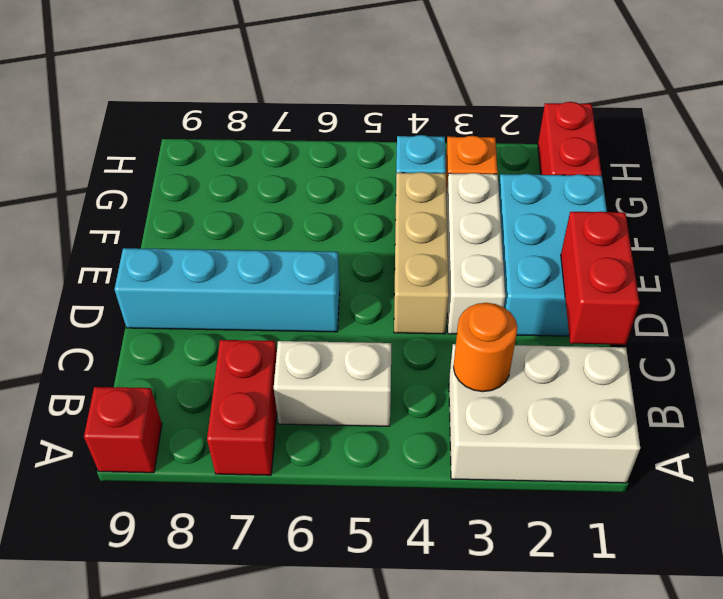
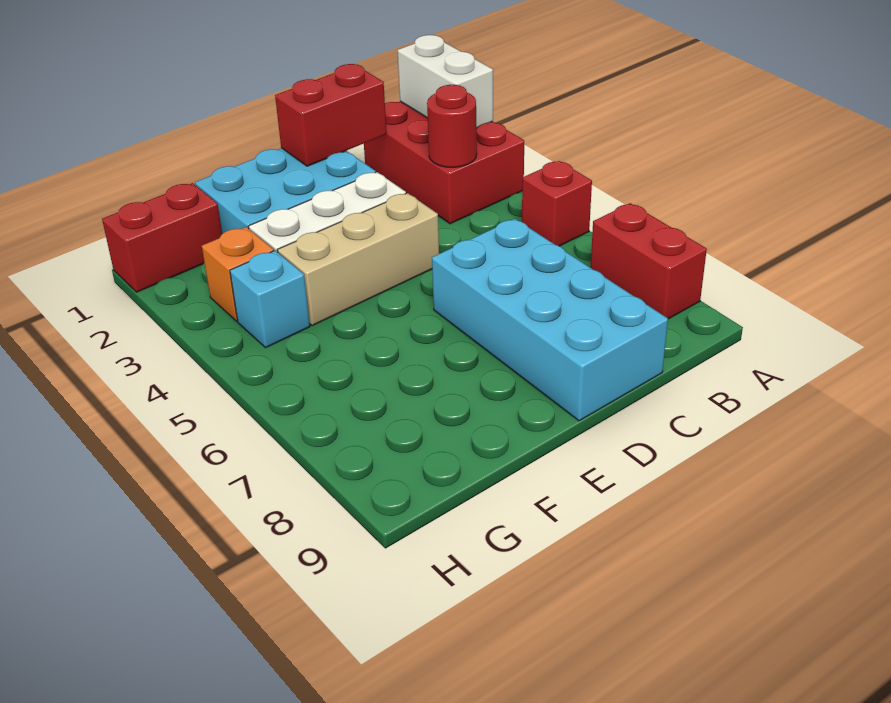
white 2x3 brick [449,344,640,483] -> red 2x3 brick [364,101,524,224]
red 1x2 brick [207,340,277,475] -> red 1x2 brick turned to [590,203,707,319]
red 1x1 brick [84,387,162,473] -> red 1x1 brick moved to [522,161,592,246]
orange 1x1 round brick [453,303,517,392] -> red 1x1 round brick [427,85,477,167]
white 1x2 brick [274,341,391,426] -> white 1x2 brick moved to [398,35,493,128]
cyan 1x4 brick [115,248,340,332] -> cyan 2x4 brick [432,219,668,421]

